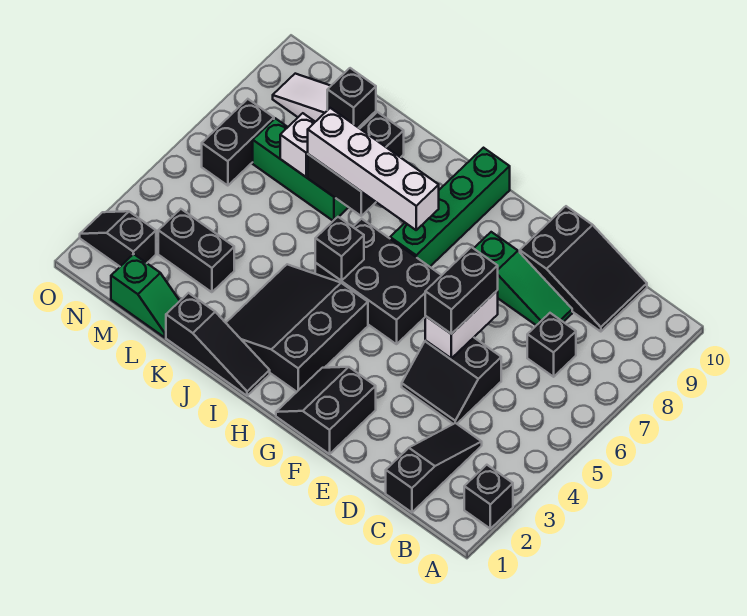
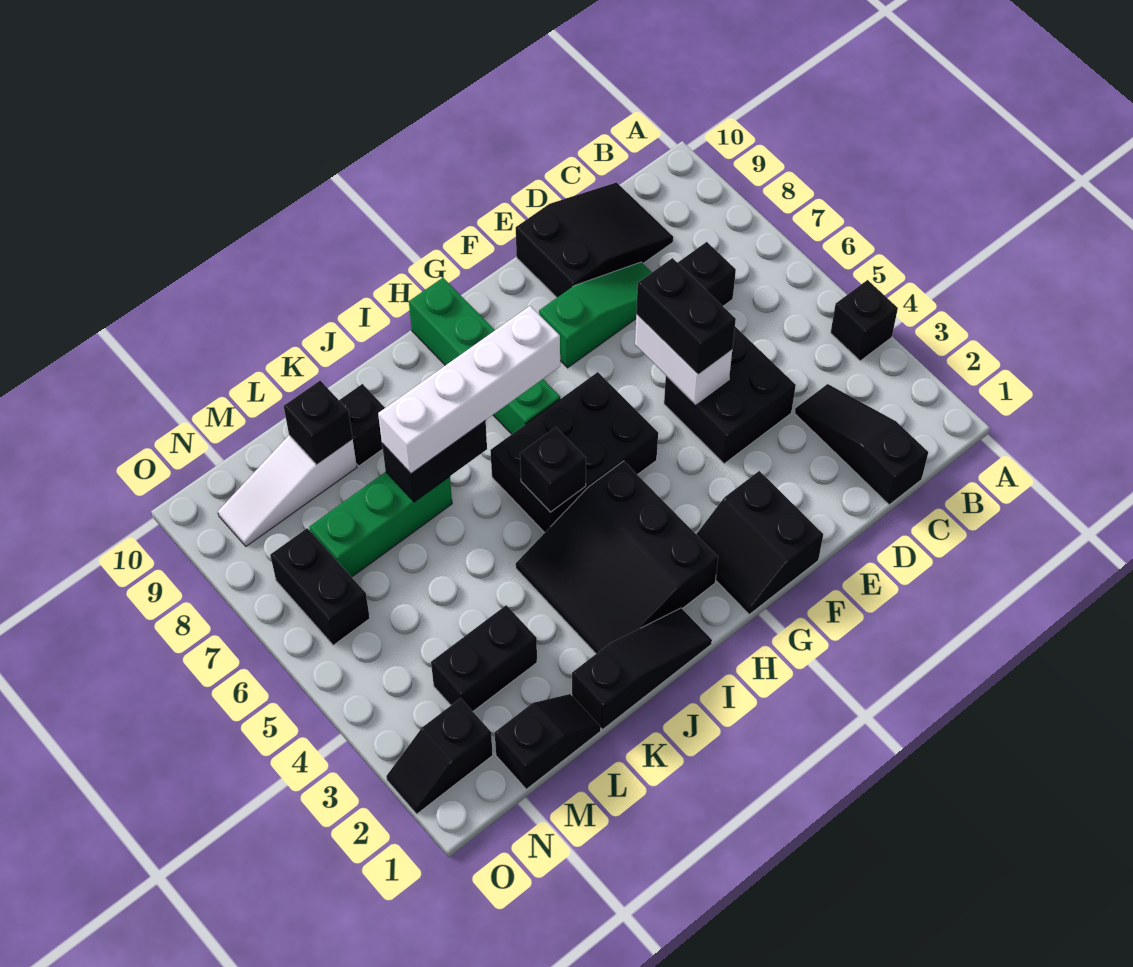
black 1x1 brick [464,465,513,529] -> black 1x1 brick moved to [831,280,898,361]
black 2x2 slope [402,338,501,424] -> black 2x2 brick [664,327,796,464]
green 1x2 slope [111,254,179,337] -> black 1x2 slope [495,694,601,789]
white 1x1 brick [280,113,315,177] -> none

